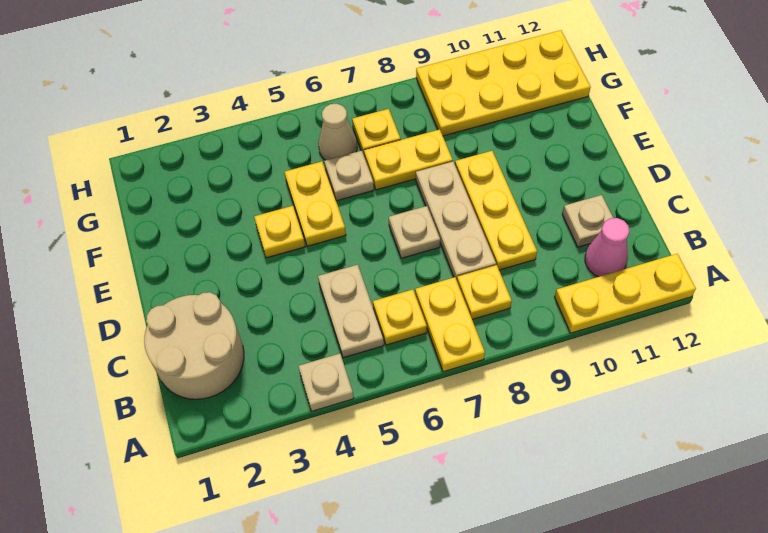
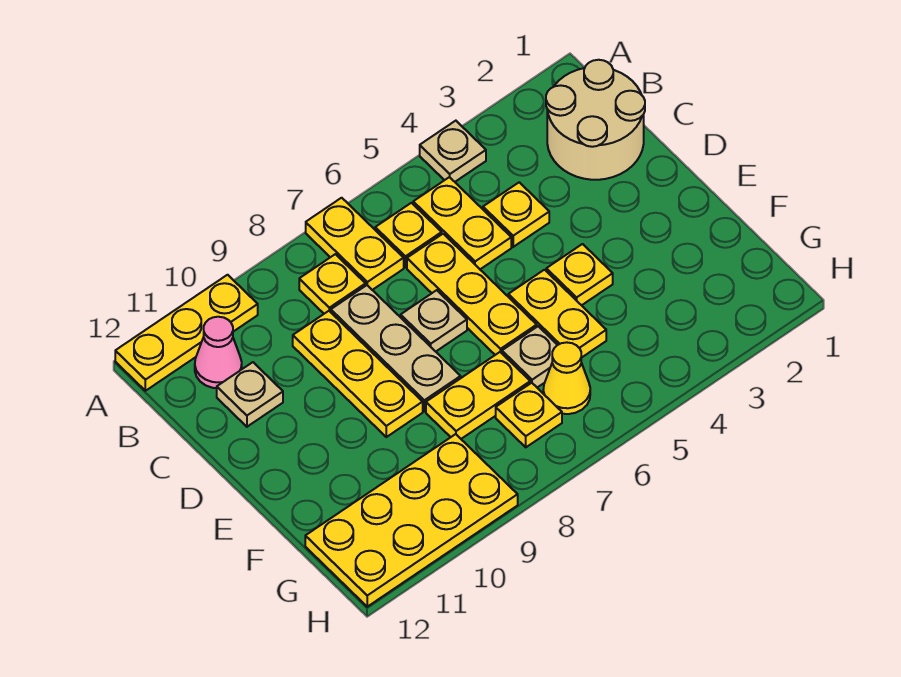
tan 1x2 plate [318,265,384,358] -> yellow 1x2 plate [413,177,511,269]
none -> yellow 1x1 plate [483,182,549,247]
none -> yellow 1x3 plate [407,234,537,355]
tan 1x1 cone [318,104,357,160] -> yellow 1x1 cone [543,342,590,414]

